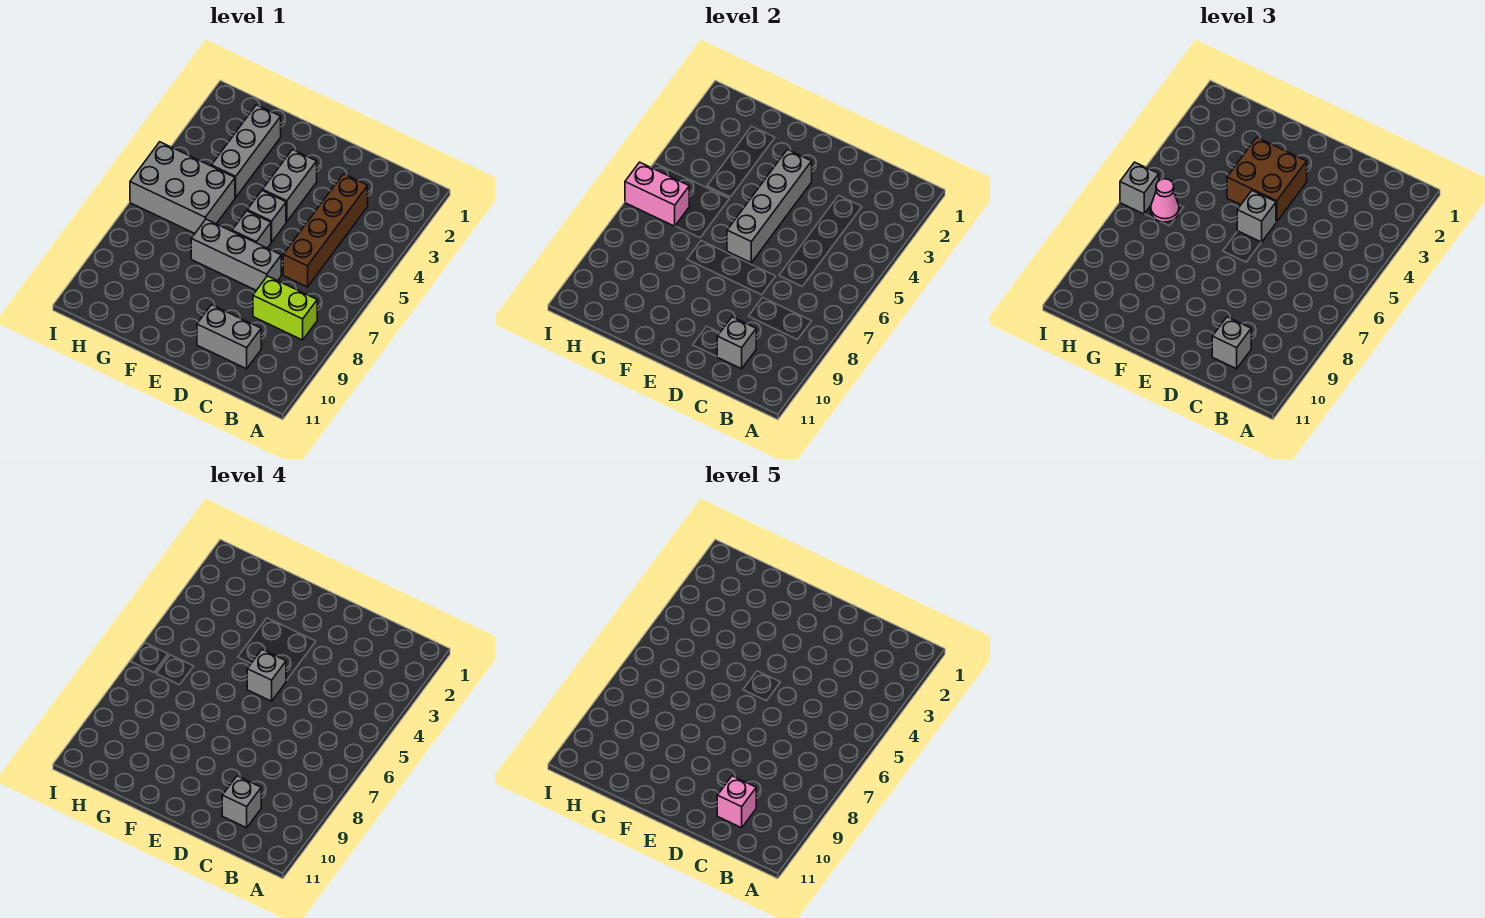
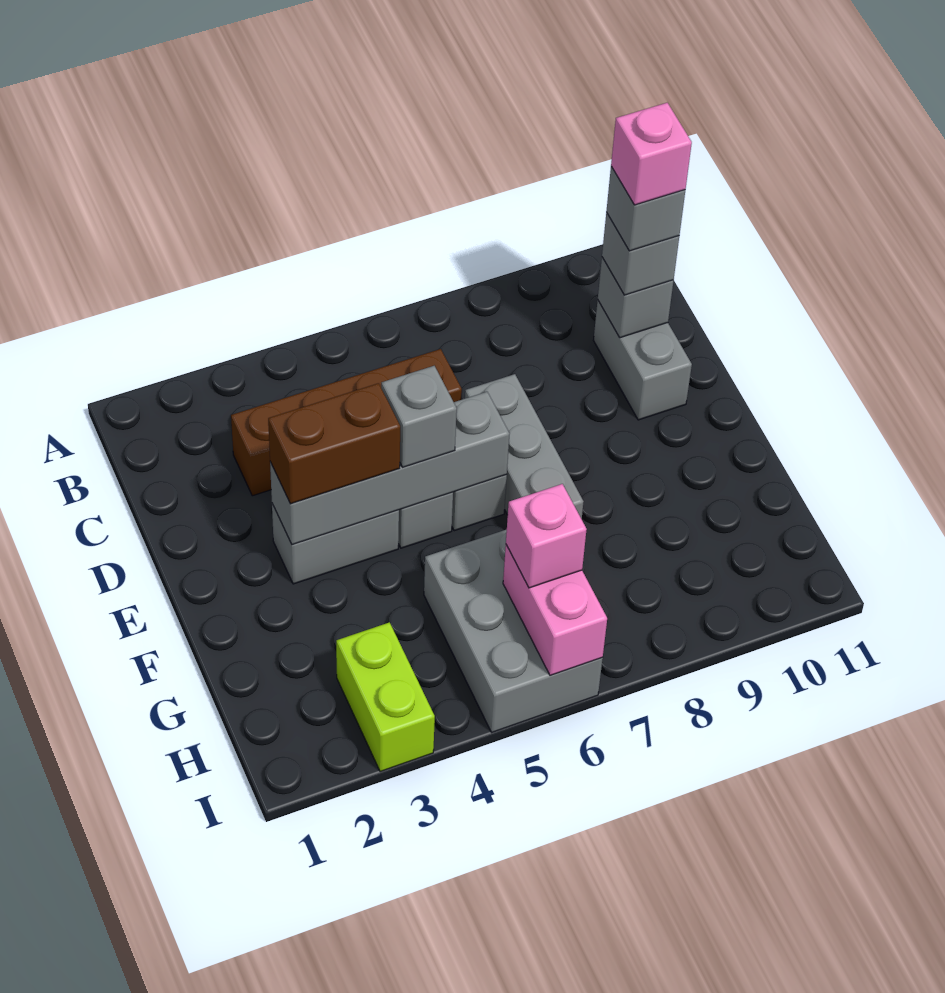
lime 1x2 brick [253,276,317,340] -> lime 1x2 brick moved to [336,622,435,772]
brown 2x2 brick [1227,138,1307,222] -> brown 1x2 brick [268,383,400,504]
grey 1x1 brick [247,650,286,701] -> none
grey 1x3 brick [211,105,281,197] -> none
pink 1x1 cone [1151,179,1179,222] -> pink 1x1 brick [506,484,587,588]
grey 1x1 brick [1120,162,1159,214] -> none

